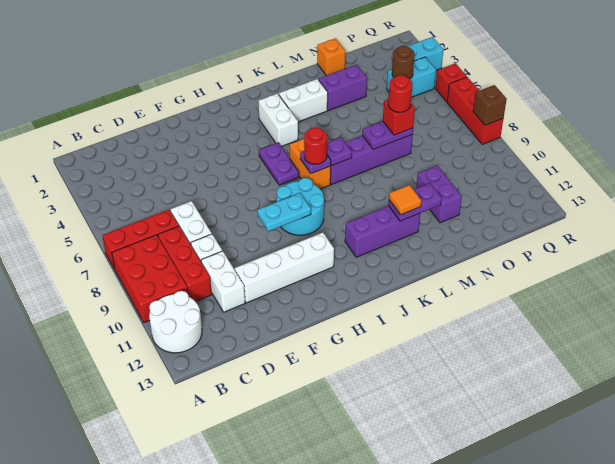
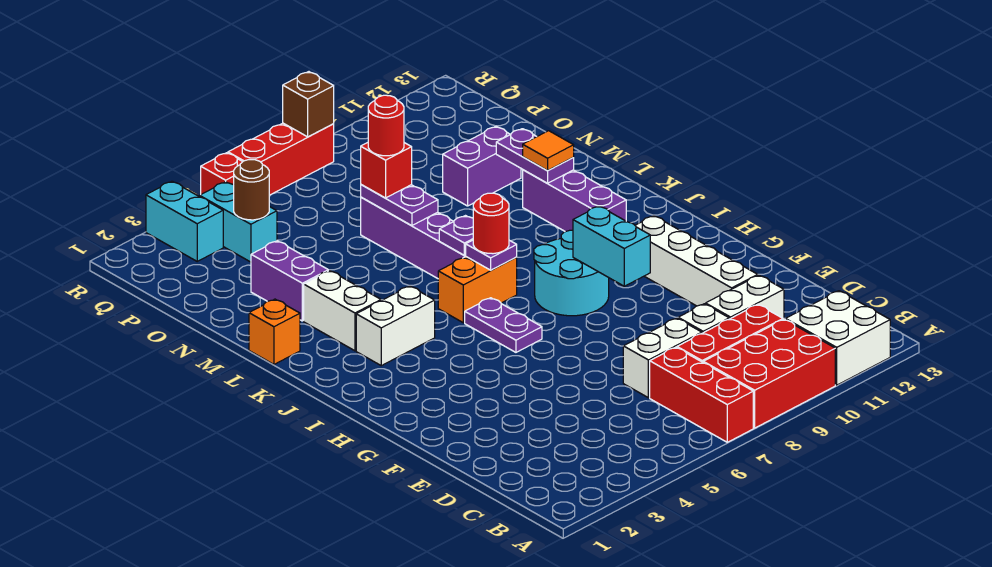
white 2x2 round brick [149,291,202,353] -> white 2x2 brick [785,291,890,385]
cyan 1x2 plate [257,193,311,232] -> cyan 1x2 brick [573,206,650,286]
purple 1x2 plate [259,143,299,185] -> purple 1x2 plate turned to [465,298,542,352]
orange 1x1 brick [317,38,346,76] -> orange 1x1 brick moved to [249,299,300,364]

